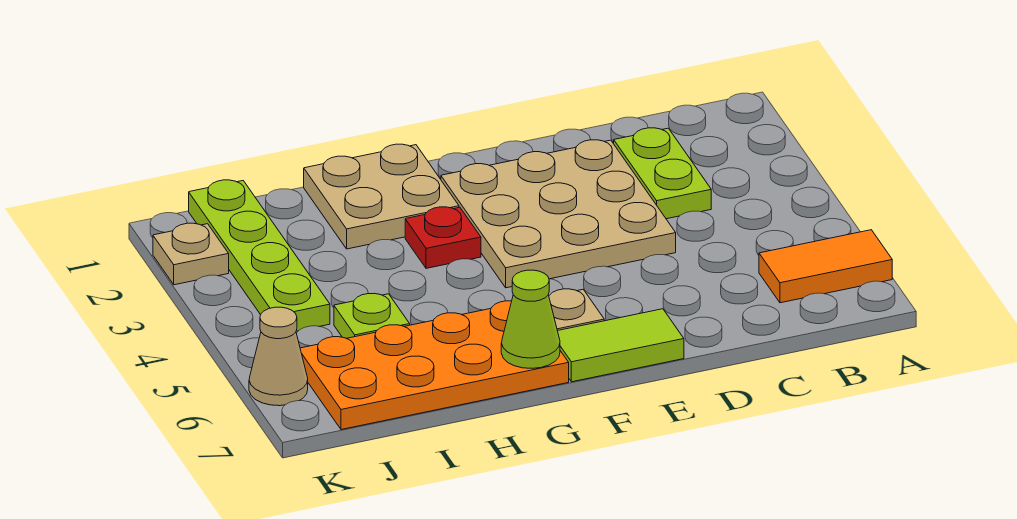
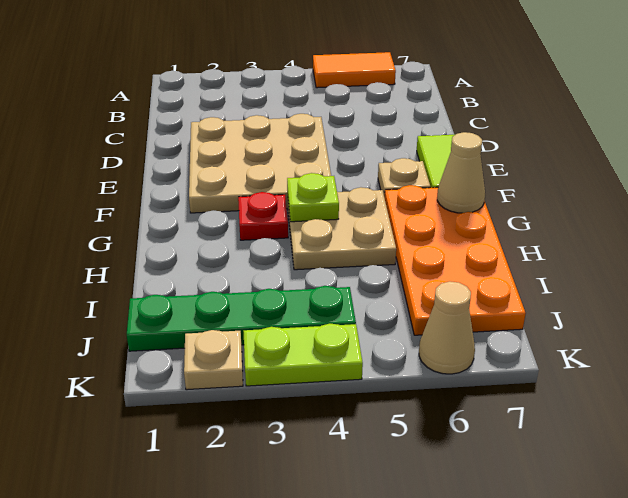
orange 1x2 tile [759,230,892,303] -> orange 1x2 tile turned to [313,52,396,88]
lime 1x2 plate [614,128,711,219] -> lime 1x2 plate moved to [244,324,363,386]
tan 2x2 plate [304,144,459,249] -> tan 2x2 plate moved to [288,187,396,270]
lime 1x1 cone [501,270,560,368] -> tan 1x1 cone [437,132,485,213]
lime 1x1 plate [334,293,410,338] -> lime 1x1 plate moved to [287,173,339,222]
lime 1x4 plate [189,180,330,331] -> green 1x4 plate [127,286,356,351]

